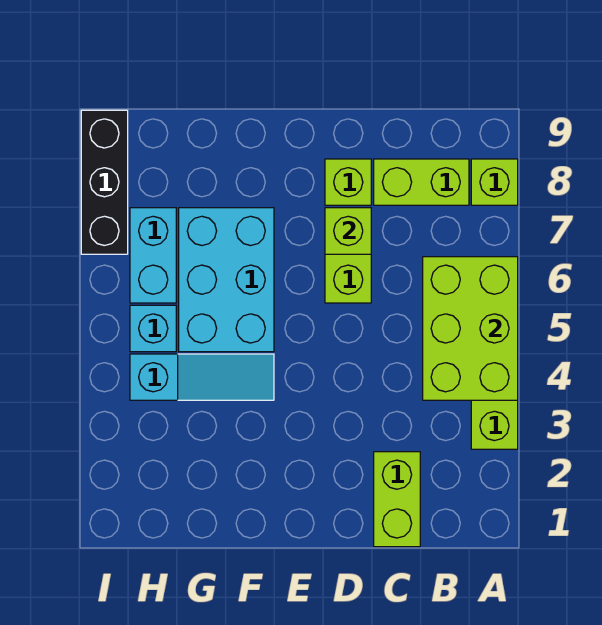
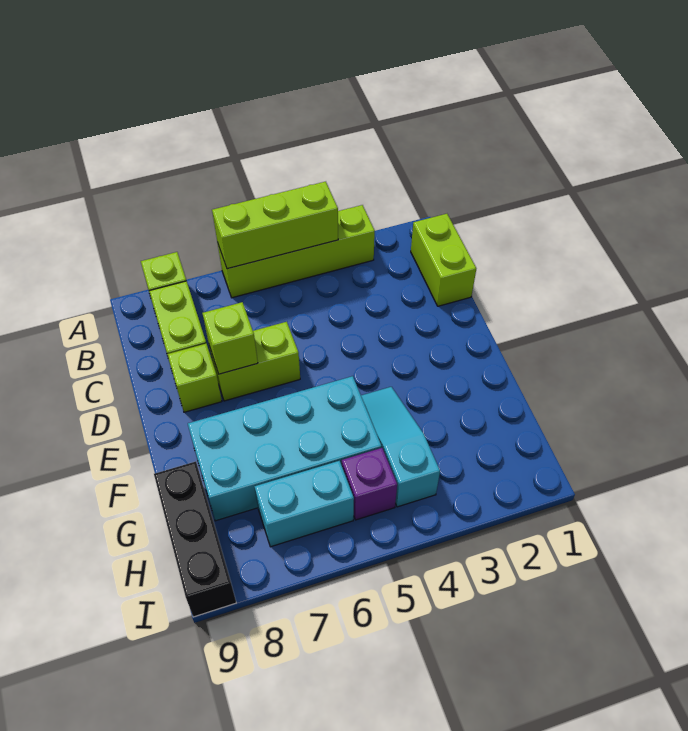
lime 2x3 brick [423,257,518,400] -> lime 1x3 brick [212,182,338,269]
lime 1x2 brick [374,452,420,547] -> lime 1x2 brick turned to [411,214,476,306]
cyan 2x3 brick [179,208,274,352] -> cyan 2x4 brick [188,376,382,521]
cyan 1x1 brick [130,305,176,352] -> purple 1x1 brick [342,448,397,520]
black 1x3 brick [81,110,128,254] -> black 1x3 brick turned to [154,461,236,617]

